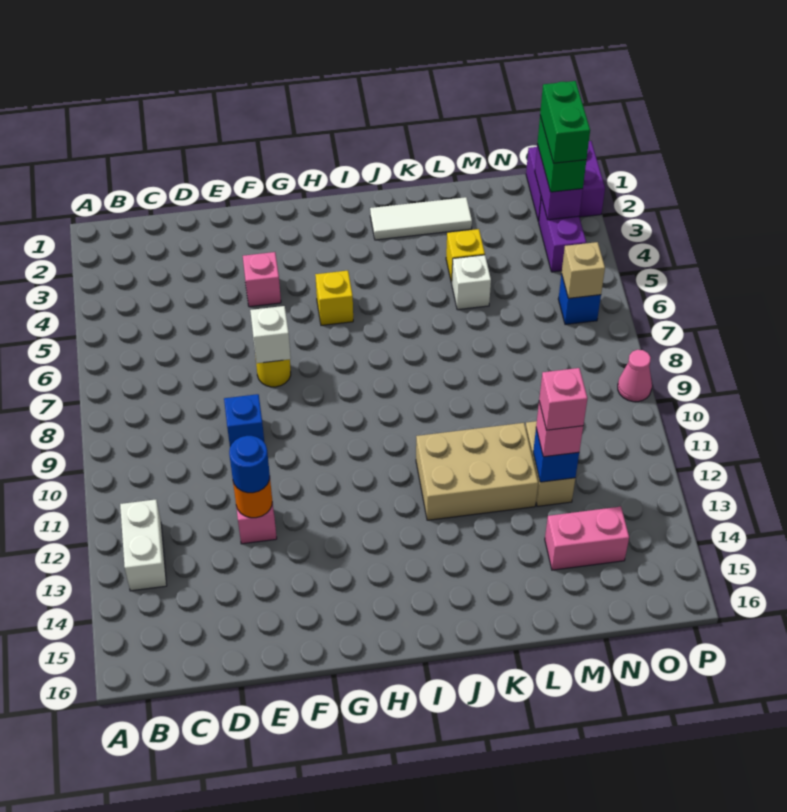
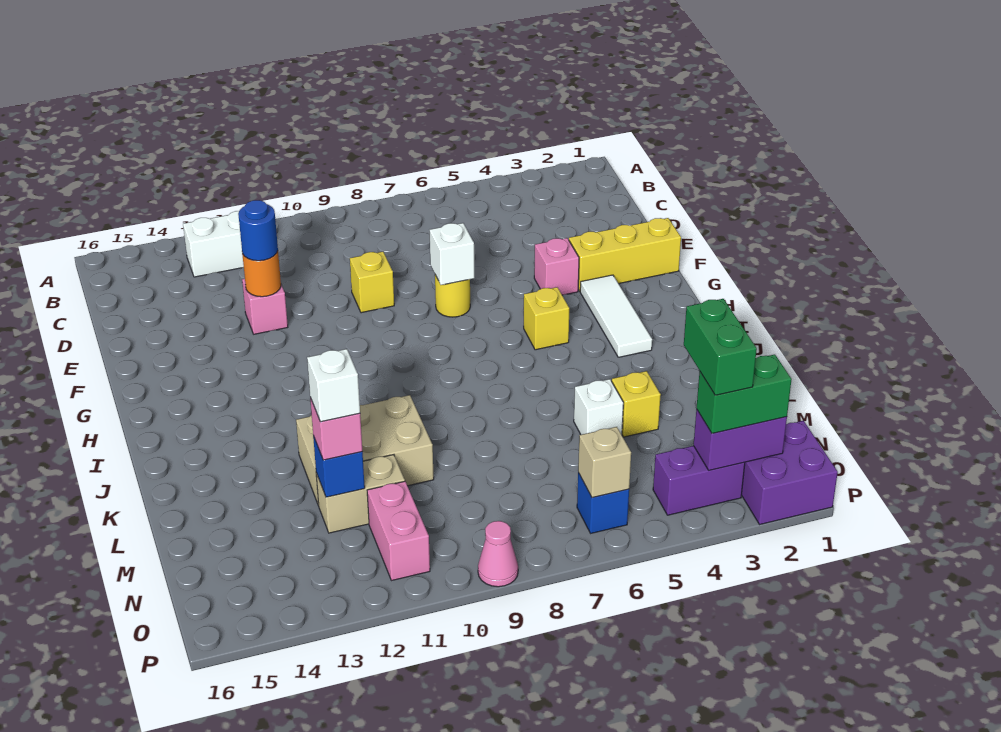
blue 1x1 brick [224,394,264,447] -> yellow 1x1 brick [350,252,394,313]
none -> yellow 1x3 brick [569,218,681,291]
white 1x3 tile [370,197,472,240] -> white 1x3 tile moved to [580,275,652,357]
tan 2x3 brick [416,423,538,520] -> tan 2x3 brick turned to [296,395,434,506]
pink 1x1 brick [539,368,587,430] -> white 1x1 brick [307,349,360,422]
pink 1x2 brick [545,507,629,570] -> pink 1x2 brick moved to [367,481,430,581]
green 1x2 brick [540,81,590,163] -> green 1x2 brick turned to [684,299,757,395]

